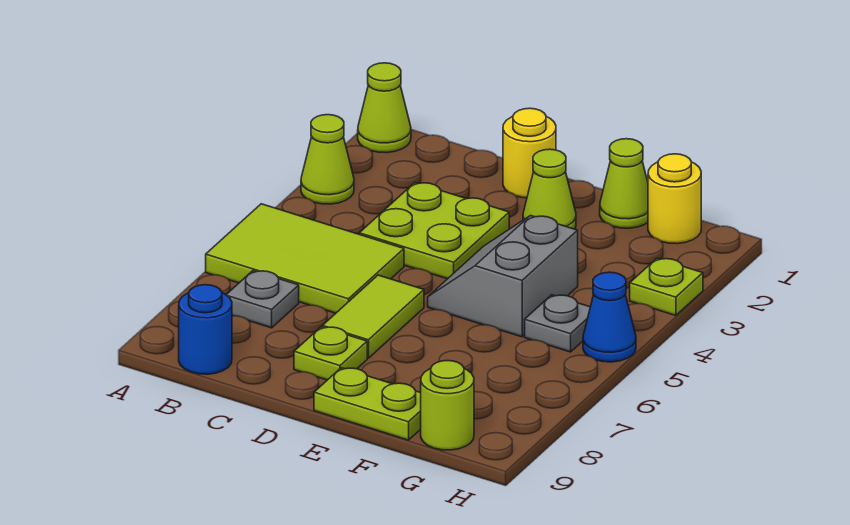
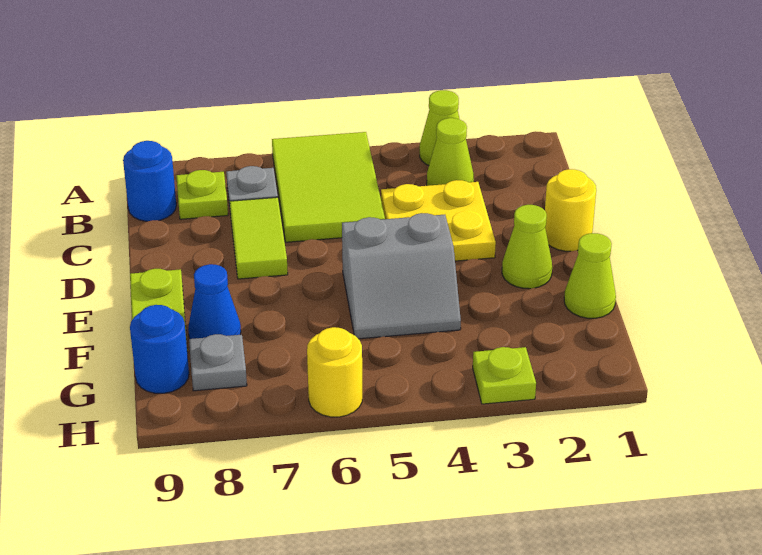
lime 1x1 cone [358,63,411,153] -> lime 1x1 cone moved to [427,118,474,186]
lime 2x2 plate [359,183,509,279] -> yellow 2x2 plate [381,180,496,261]
lime 1x2 tile [322,275,424,358] -> lime 1x2 tile turned to [230,197,288,279]
lime 1x1 plate [294,327,367,380] -> lime 1x1 plate moved to [176,170,228,219]
grey 2x2 slope [428,216,578,337] -> grey 2x2 slope turned to [342,213,461,339]
yellow 1x1 round brick [648,154,701,244] -> yellow 1x1 round brick moved to [307,327,362,417]
grey 1x1 plate [525,295,590,352] -> grey 1x1 plate moved to [189,334,247,391]
lime 1x1 round brick [421,361,474,450] -> blue 1x1 round brick [130,305,189,393]
blue 1x1 cone [583,272,636,362] -> blue 1x1 cone moved to [188,264,241,339]

